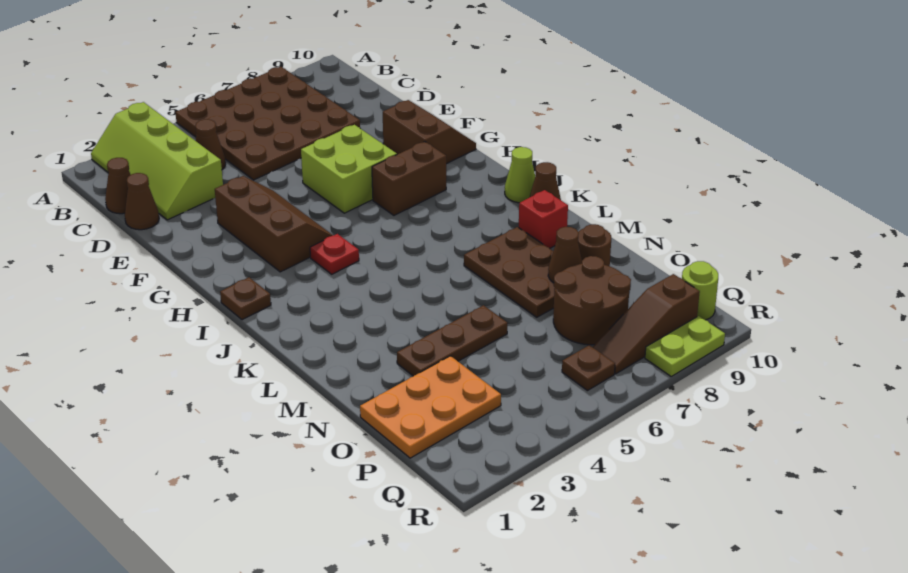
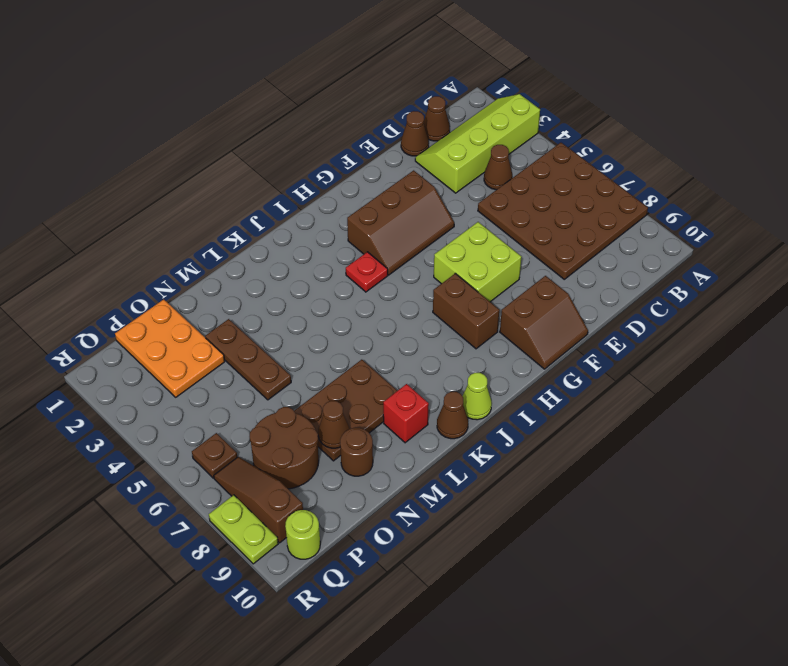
brown 1x1 plate [220,277,271,320] -> none

